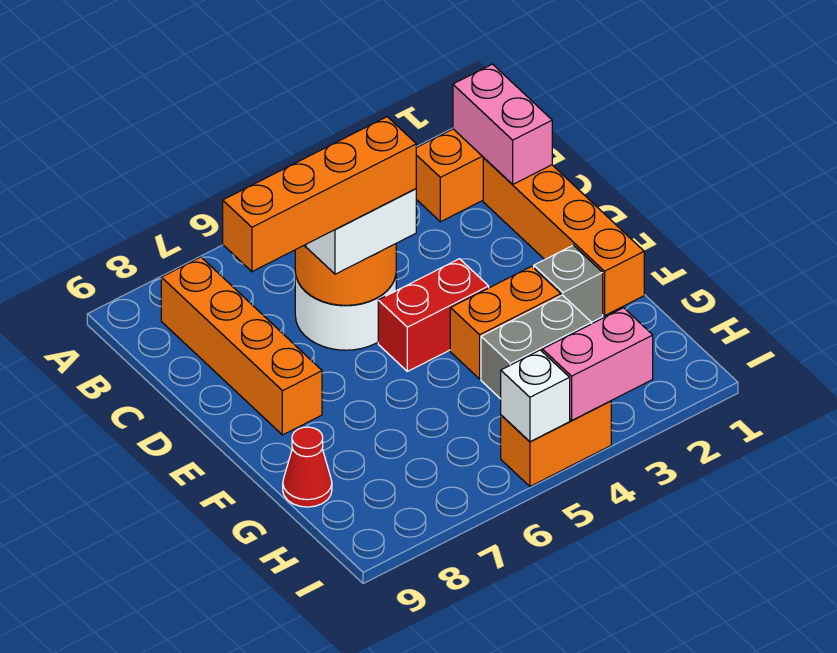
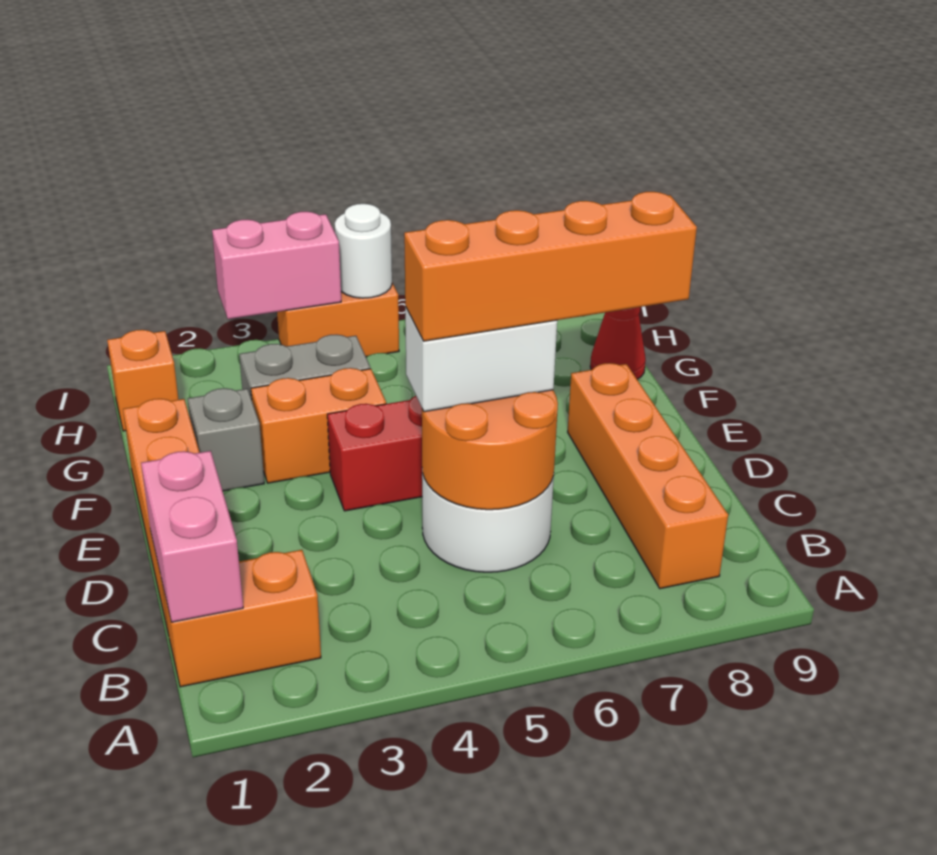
none -> orange 1x1 brick [107,330,178,431]
white 1x1 brick [501,350,570,442] -> white 1x1 round brick [335,204,392,298]

